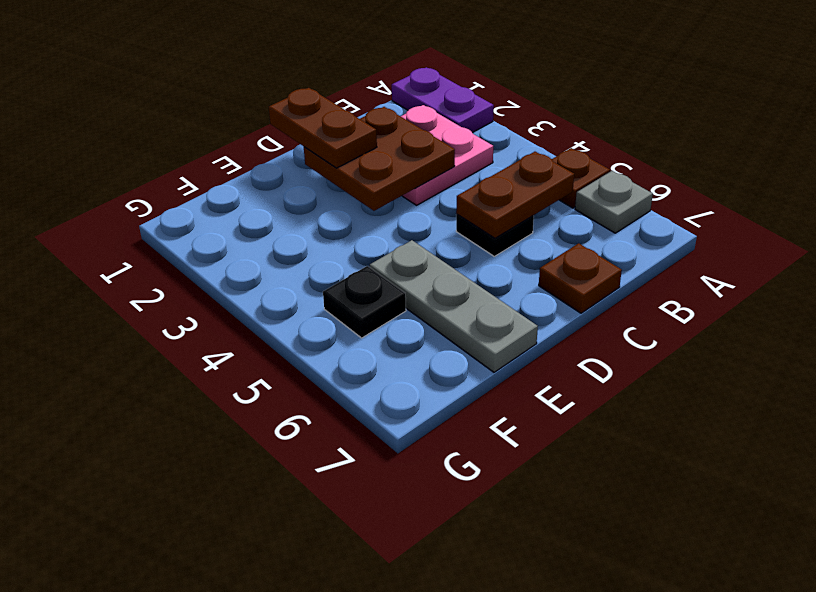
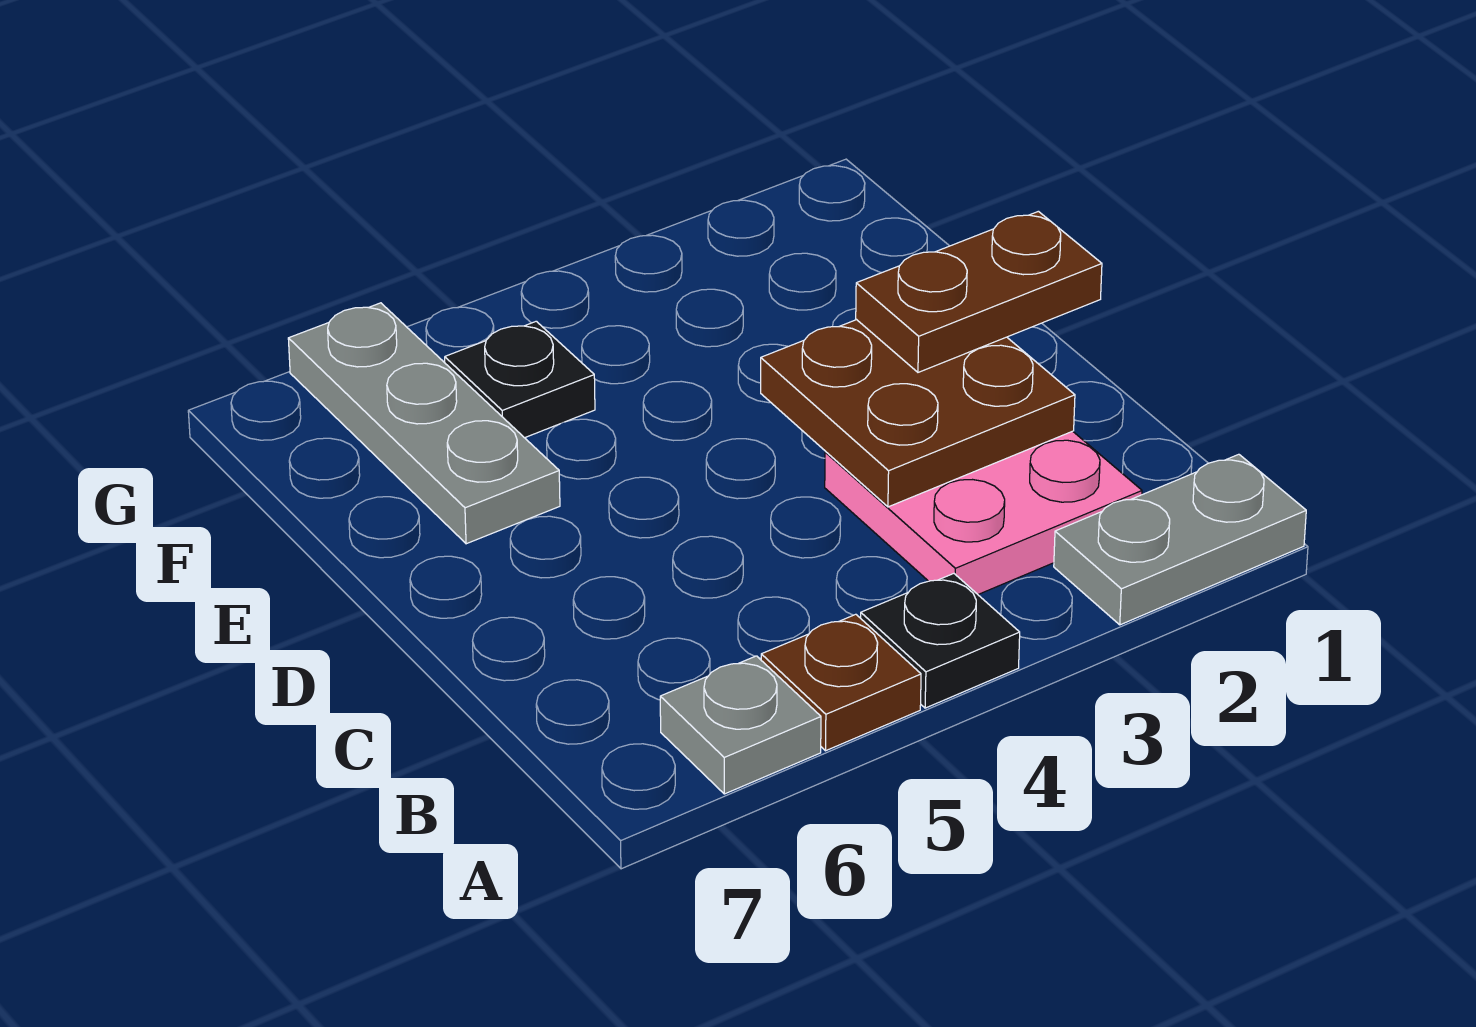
purple 1x2 plate [392,67,494,132] -> grey 1x2 plate [1054,454,1306,625]
brown 1x2 plate [456,152,574,238] -> none
black 1x1 plate [456,214,534,256] -> black 1x1 plate moved to [861,574,1020,708]
brown 1x1 plate [539,243,622,313] -> none
grey 1x3 plate [370,240,538,372] -> grey 1x3 plate turned to [288,303,560,544]

